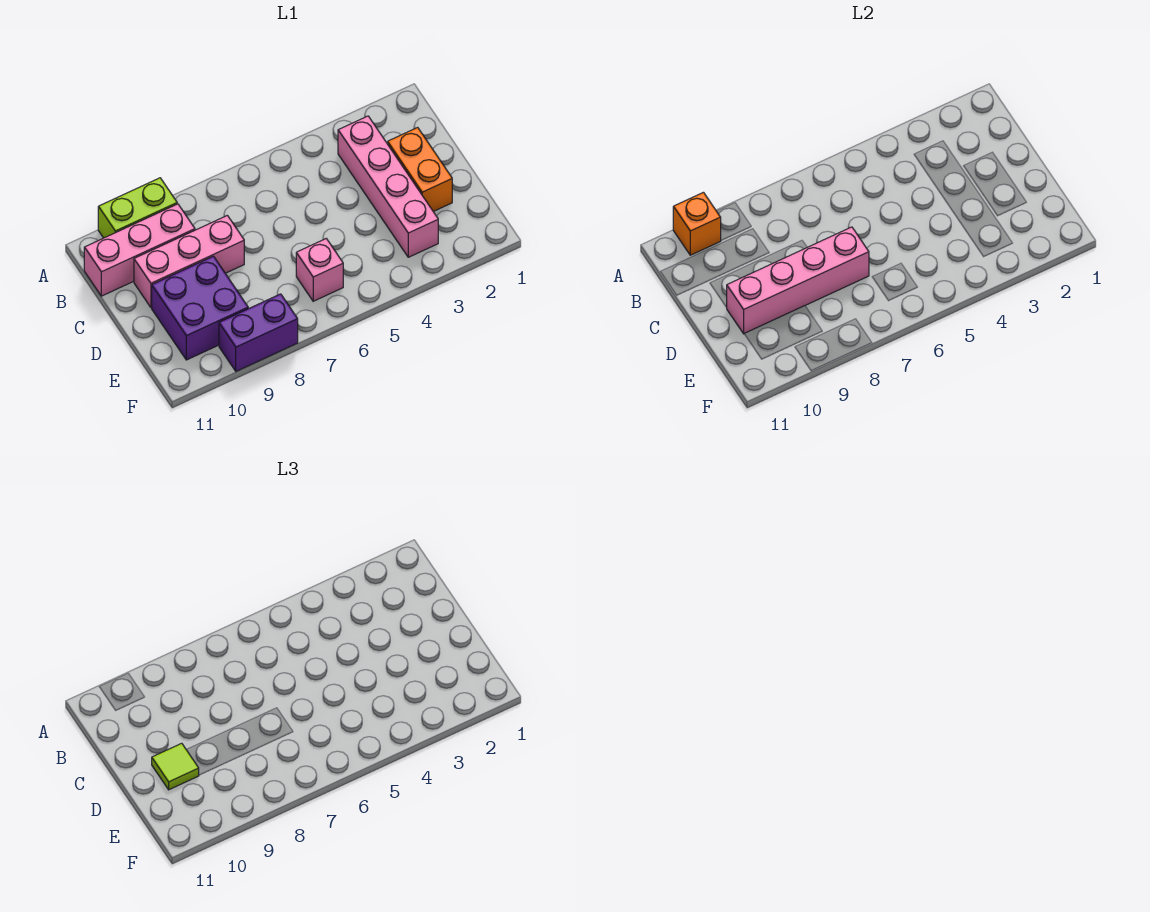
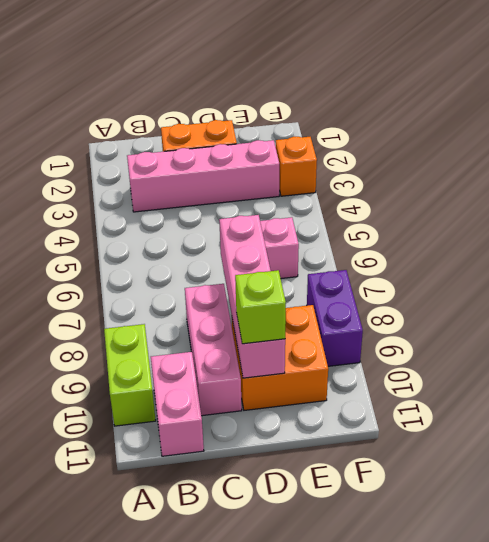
orange 1x1 brick [673,192,721,255] -> orange 1x1 brick moved to [276,137,317,196]
pink 1x3 brick [84,204,195,296] -> pink 1x2 brick [151,352,204,456]
purple 2x2 brick [152,256,248,360] -> orange 2x2 brick [232,305,328,410]
lime 1x1 tile [152,743,199,790] -> lime 1x1 brick [235,270,286,344]

